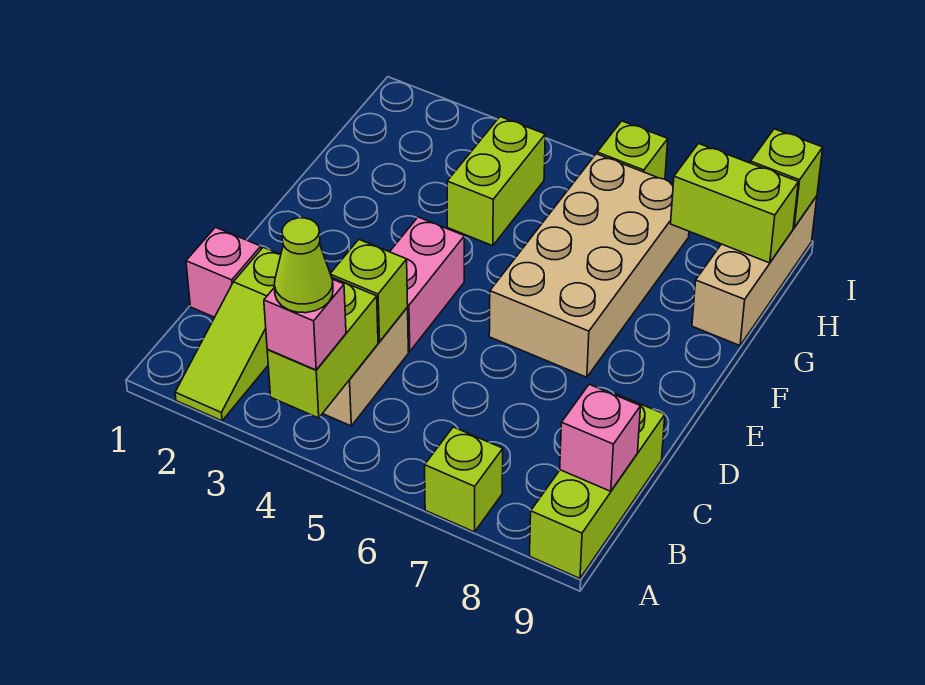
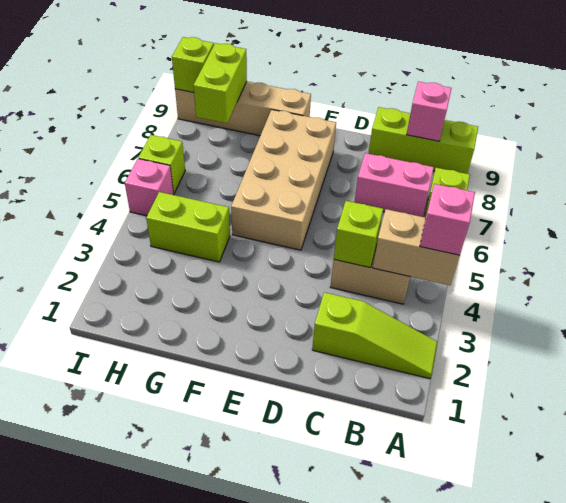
lime 1x2 brick [267,278,378,418] -> tan 1x2 brick [373,209,460,285]
lime 1x1 cone [274,218,333,313] -> none
pink 1x1 brick [186,227,261,317] -> pink 1x1 brick moved to [125,159,174,216]
pink 1x2 brick [390,217,464,352] -> pink 1x2 brick moved to [355,153,434,217]
tan 2x4 brick [489,154,689,377] -> tan 2x4 brick turned to [231,110,336,250]
tan 1x3 brick [692,196,817,346] -> tan 1x4 brick [175,82,311,136]

